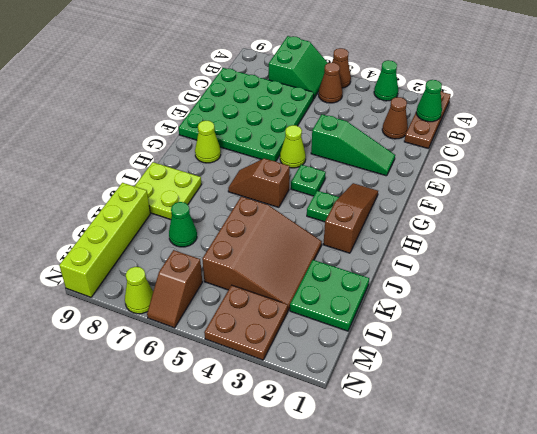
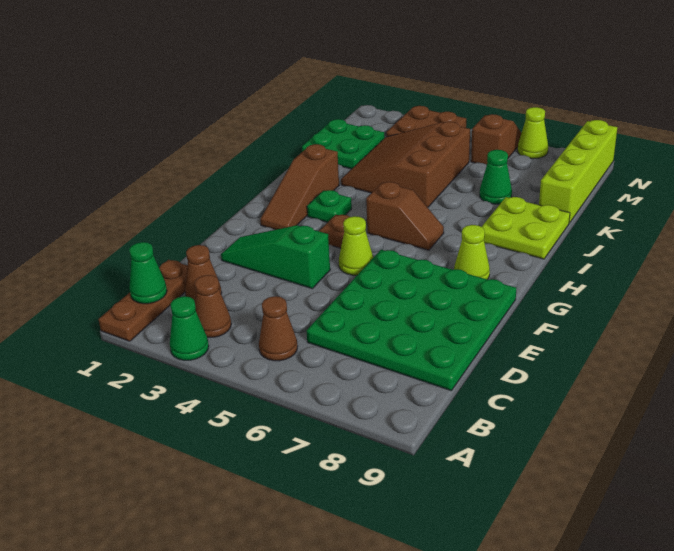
brown 1x1 cone [332,48,351,88] -> brown 1x1 cone moved to [195,275,231,337]
green 2x2 slope [269,36,328,99] -> none
green 1x1 plate [291,165,326,196] -> brown 1x1 plate [319,215,350,248]

